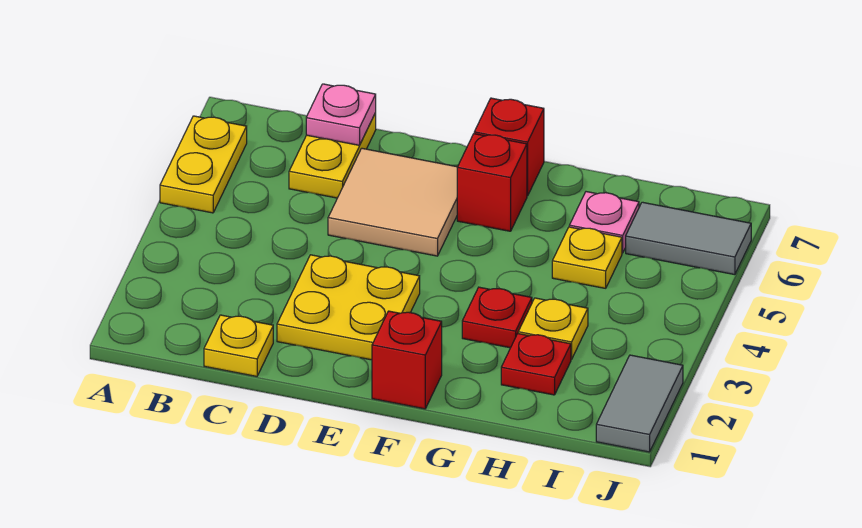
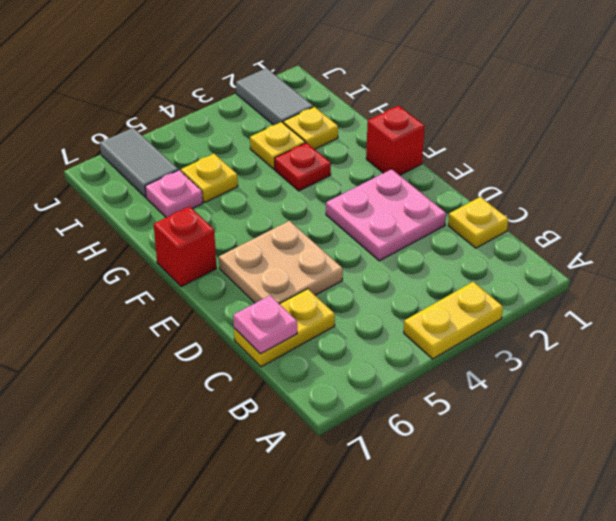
yellow 1x2 plate [160,116,247,213] -> yellow 1x2 plate moved to [404,282,503,359]
yellow 2x2 plate [277,255,420,360] -> pink 2x2 plate [326,169,446,261]
tan 2x2 tile [328,148,457,256] -> tan 2x2 plate [219,221,343,304]
red 1x1 brick [457,134,527,231] -> none
red 1x1 plate [501,334,571,395] -> yellow 1x1 plate [283,107,338,149]
grey 1x2 tile [596,355,683,452] -> grey 1x2 tile turned to [236,68,313,125]

